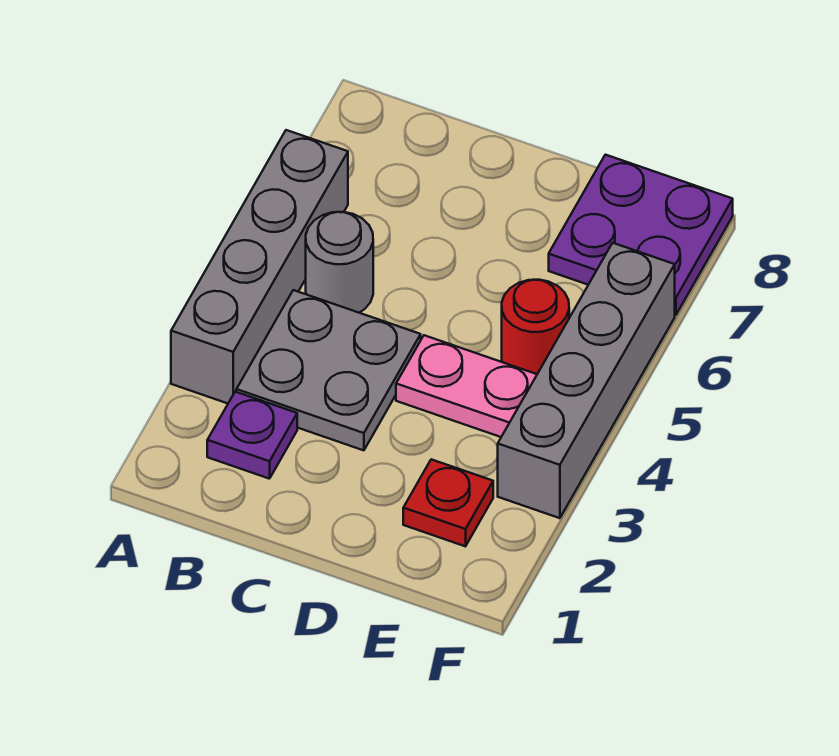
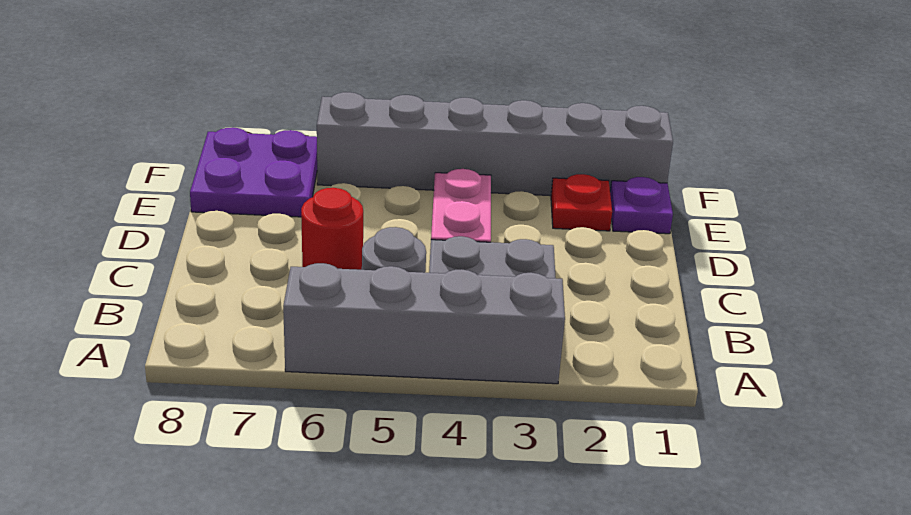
purple 1x1 plate [207,392,297,479] -> purple 1x1 plate moved to [610,177,673,234]
red 1x1 round brick [502,280,569,374] -> red 1x1 round brick moved to [301,188,363,270]
grey 1x4 brick [498,243,675,518] -> grey 1x6 brick [317,92,673,196]

